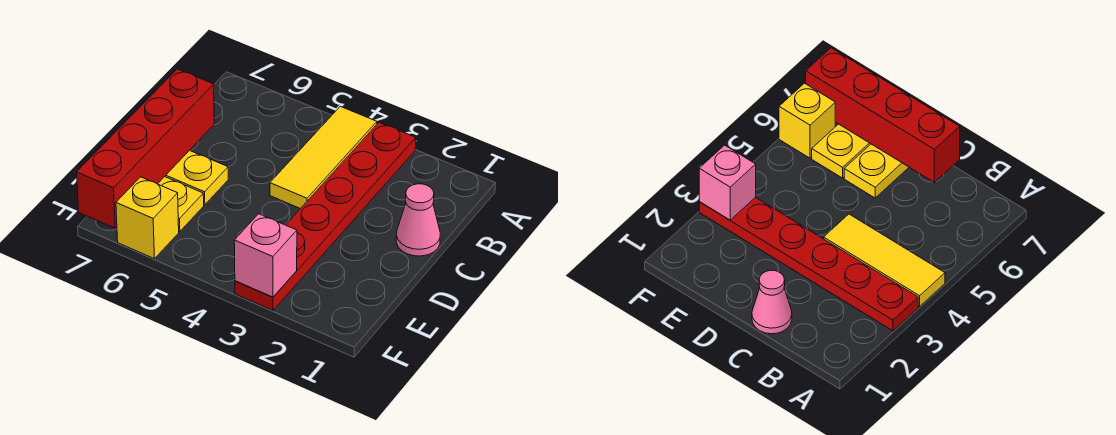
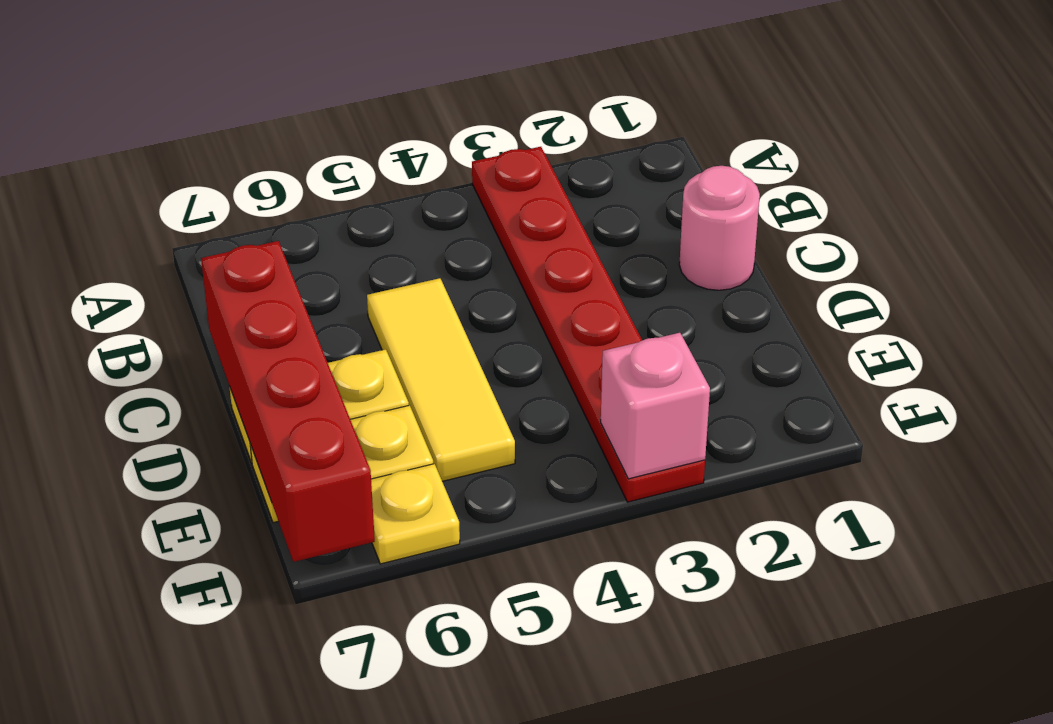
yellow 1x3 tile [270,106,377,209] -> yellow 1x3 tile moved to [367,278,515,481]
pink 1x1 cone [396,184,440,256] -> pink 1x1 round brick [679,166,760,290]
yellow 1x1 brick [116,177,179,259] -> yellow 1x1 plate [371,464,460,564]

